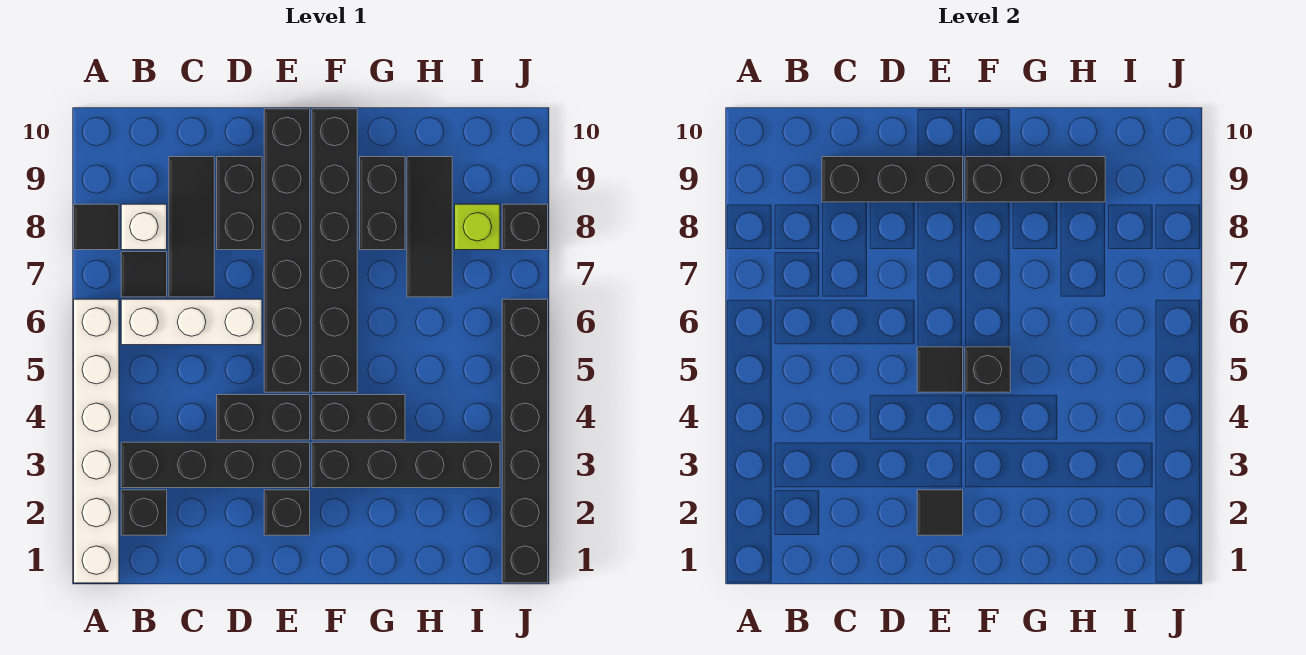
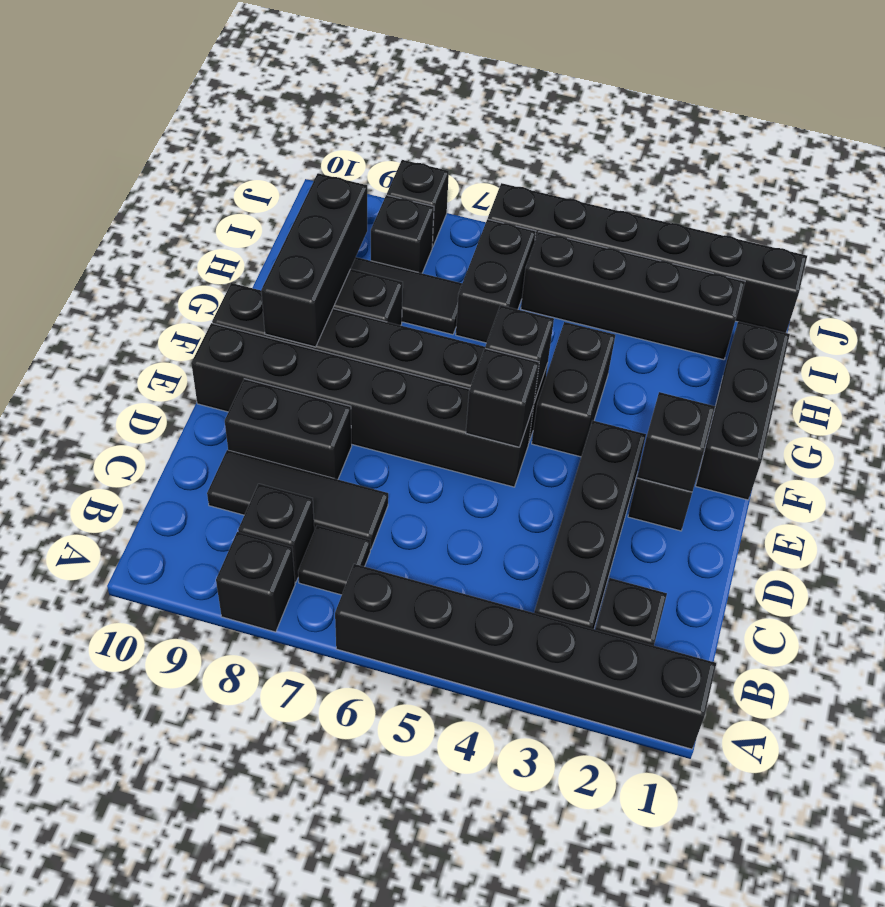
white 1x6 brick [74,299,119,583] -> black 1x6 brick [335,564,716,749]
black 1x1 tile [74,204,119,250] -> black 1x1 brick [216,532,295,632]
white 1x3 brick [121,299,262,345] -> none
white 1x1 brick [121,204,167,250] -> black 1x1 brick [238,484,314,582]
black 1x3 brick [822,157,963,202] -> black 1x3 brick moved to [696,321,790,500]
black 1x2 brick [217,395,310,440] -> black 1x2 brick moved to [456,219,536,343]
black 1x1 tile [917,490,963,535] -> black 1x1 brick [637,392,715,492]
black 1x1 tile [917,347,963,392] -> black 1x1 brick [466,348,539,447]
black 1x4 brick [312,442,500,488] -> black 1x4 brick turned to [521,232,745,360]
lime 1x1 brick [455,204,500,250] -> black 1x1 brick [371,195,434,273]

